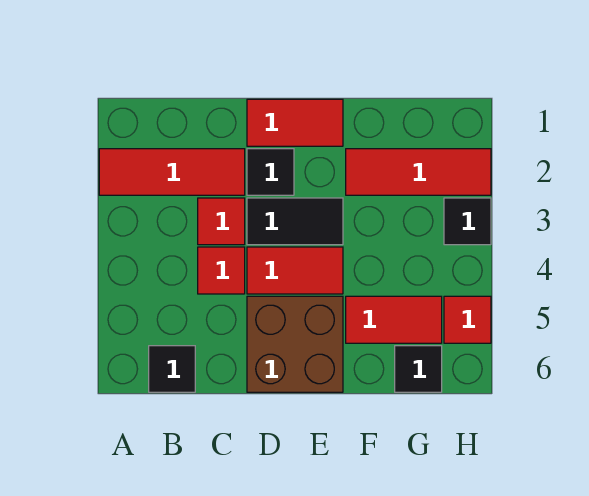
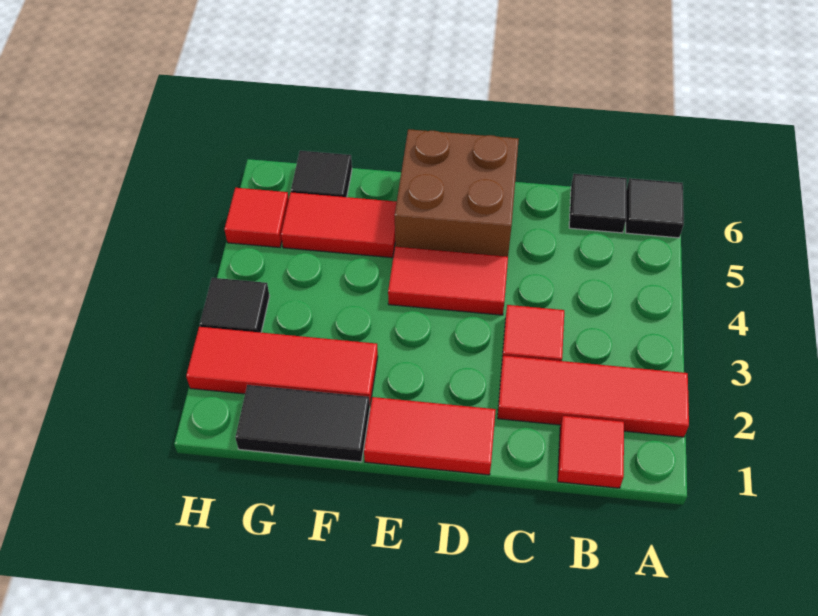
red 1x1 tile [198,247,245,294] -> red 1x1 tile moved to [558,416,624,488]
black 1x1 tile [247,149,294,195] -> black 1x1 tile moved to [626,178,684,238]
black 1x2 tile [247,198,343,245] -> black 1x2 tile moved to [235,385,370,462]

